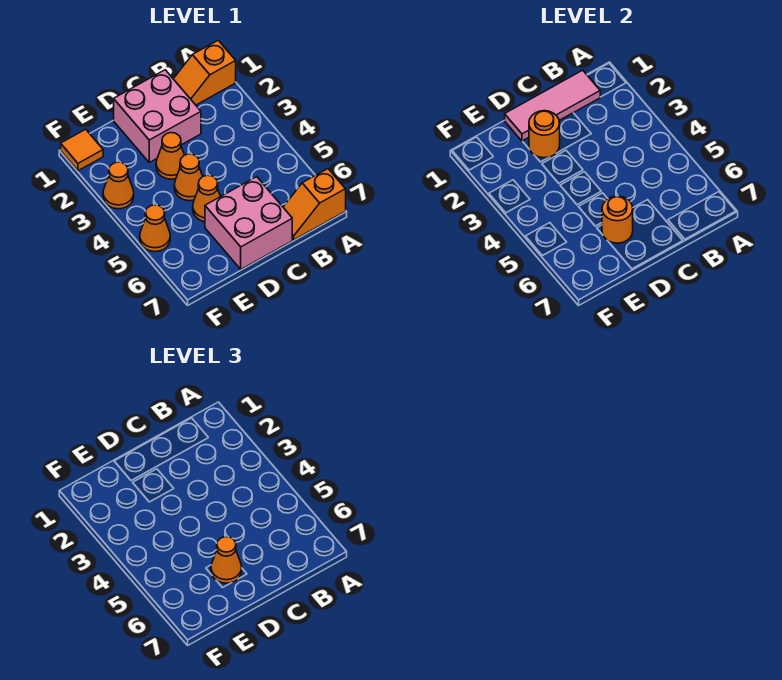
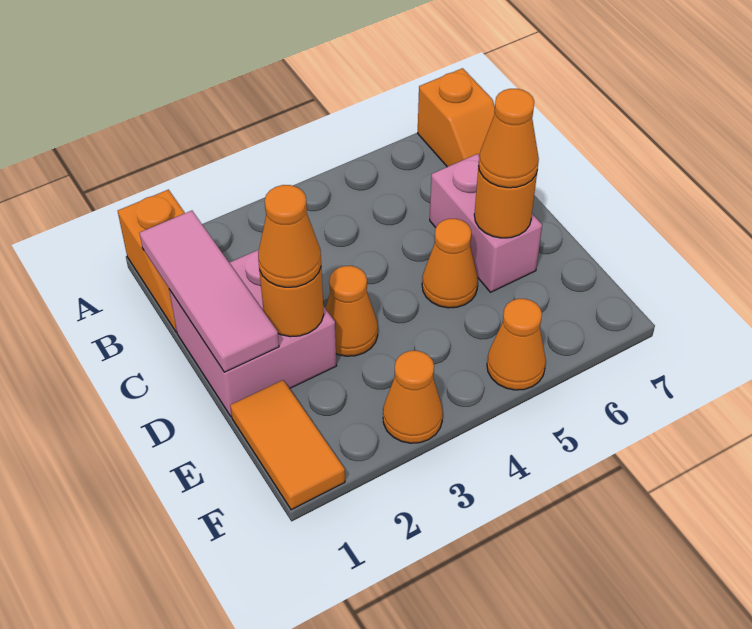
pink 2x2 brick [205,177,292,269] -> pink 1x2 brick [430,154,542,292]
orange 1x1 cone [174,154,203,201] -> orange 1x1 cone moved to [258,185,321,287]
orange 1x1 tile [61,129,103,171] -> orange 1x2 tile [230,380,345,510]

